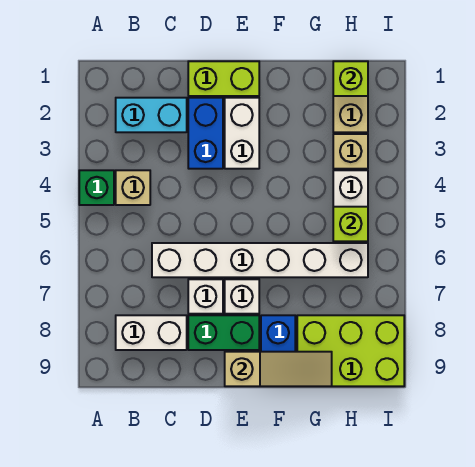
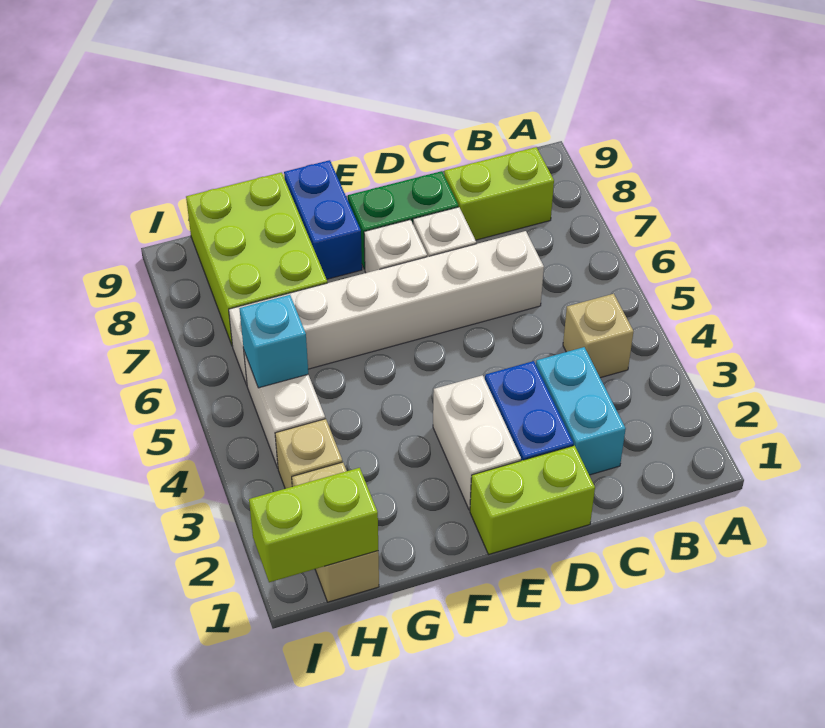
green 1x1 brick [79,170,114,205] -> none
cyan 1x2 brick [116,98,187,132] -> cyan 1x2 brick turned to [536,347,626,475]
white 1x2 brick [116,315,187,350] -> lime 1x2 brick [444,147,554,240]
tan 1x3 slope [225,352,332,386] -> none
lime 2x3 brick [297,315,404,386] -> lime 2x3 brick turned to [186,172,327,345]
lime 1x1 brick [333,61,368,96] -> lime 1x2 brick [249,468,378,582]
lime 1x1 brick [333,207,368,241] -> cyan 1x1 brick [239,295,308,388]

